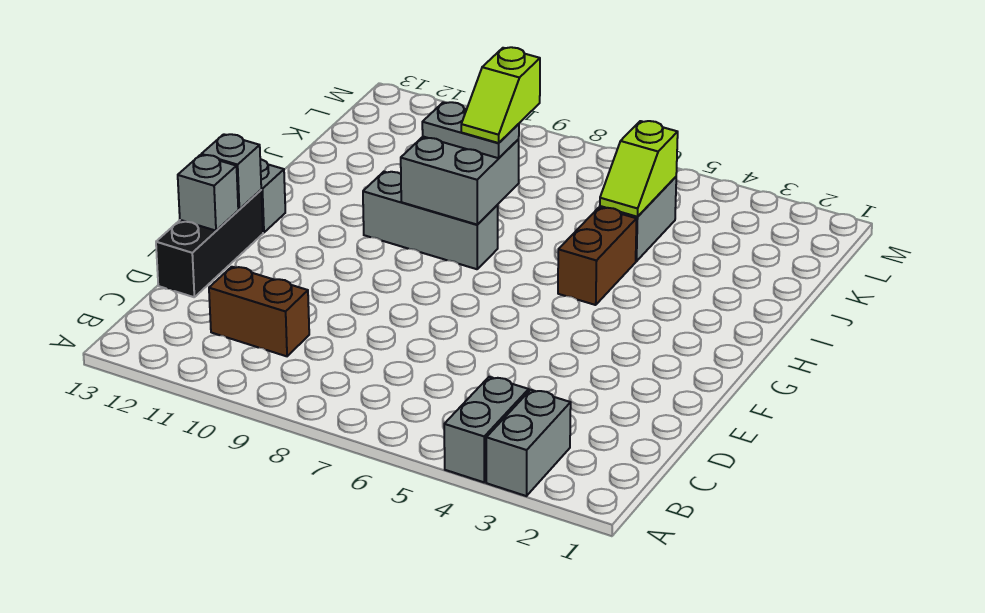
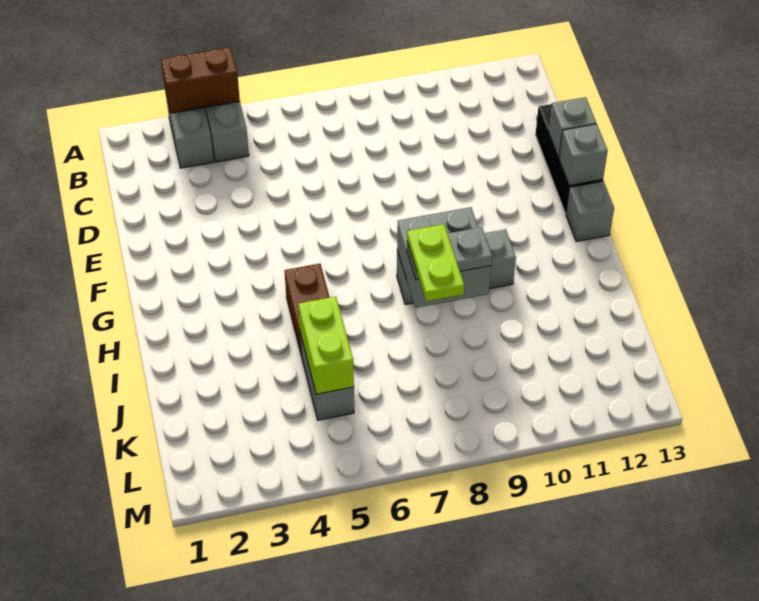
brown 1x2 brick [209,267,309,356] -> brown 1x2 brick moved to [161,47,240,113]
lime 1x2 slope [461,47,540,143] -> lime 1x2 plate [407,224,464,302]
lime 1x2 slope [600,121,678,217] -> lime 1x2 brick [299,297,354,394]

